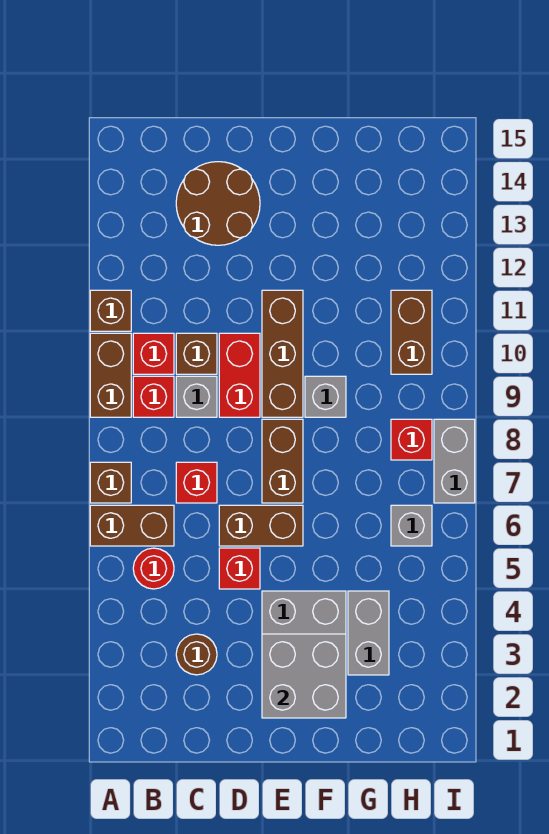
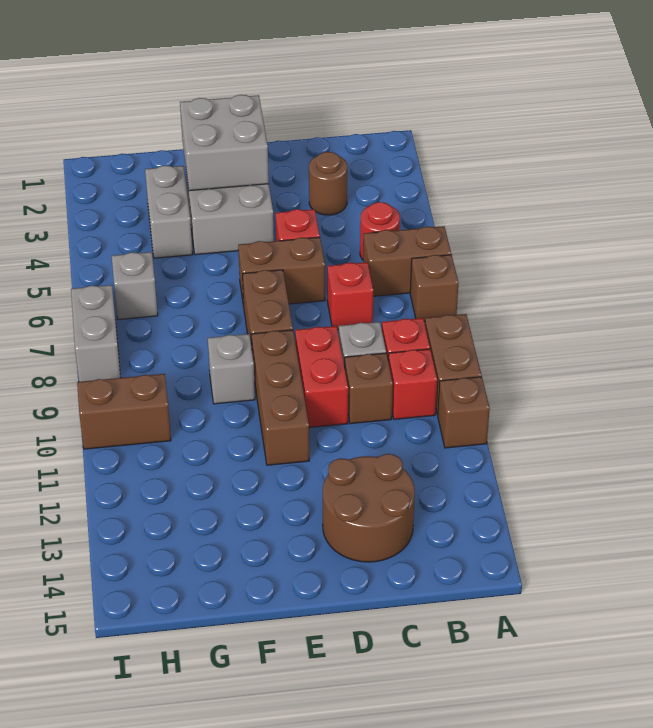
red 1x1 brick [391,419,432,460] -> none
brown 1x2 brick [391,290,432,374] -> brown 1x2 brick turned to [77,374,171,449]

